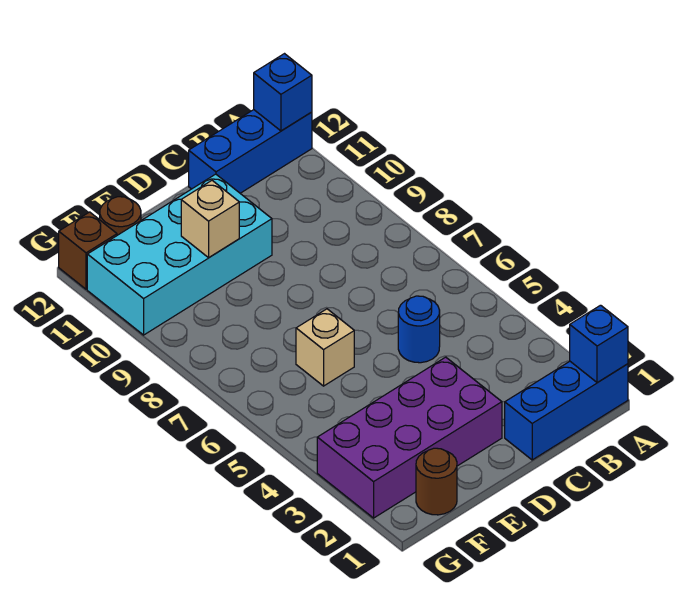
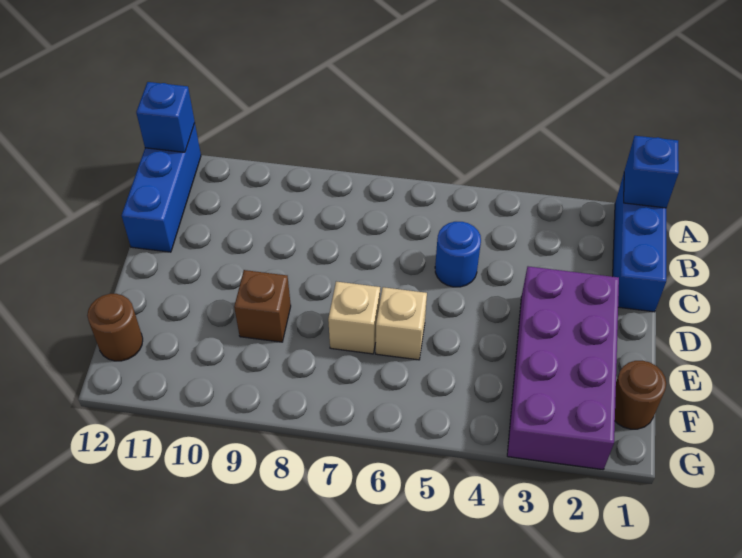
cyan 2x4 brick [87,174,272,335] -> none
tan 1x1 brick [181,181,239,258] -> tan 1x1 brick moved to [328,282,380,354]
brown 1x1 brick [59,212,117,289] -> brown 1x1 brick moved to [234,270,291,342]

